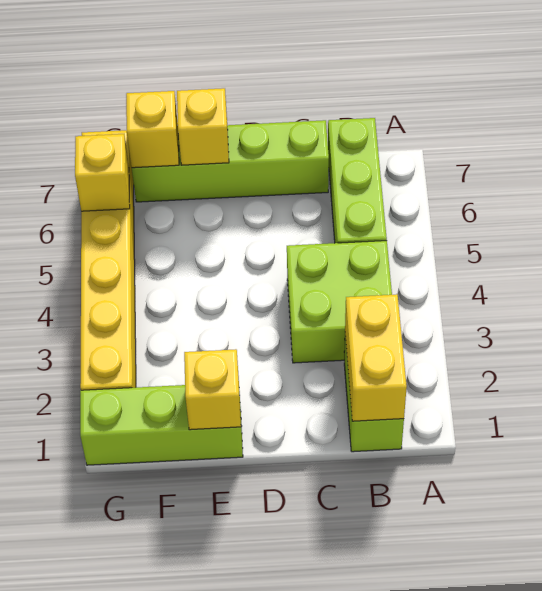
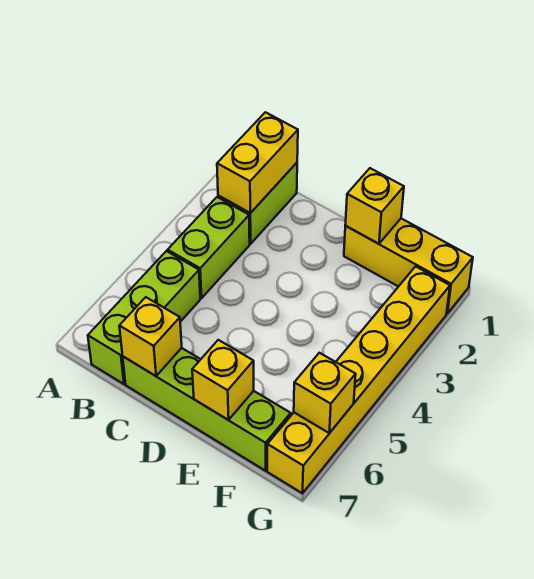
lime 2x2 brick [287,241,392,363] -> lime 1x2 brick [168,197,250,298]
lime 1x3 brick [80,385,243,465] -> yellow 1x3 brick [344,219,473,313]
yellow 1x1 brick [126,91,179,168] -> yellow 1x1 brick moved to [119,297,182,376]

